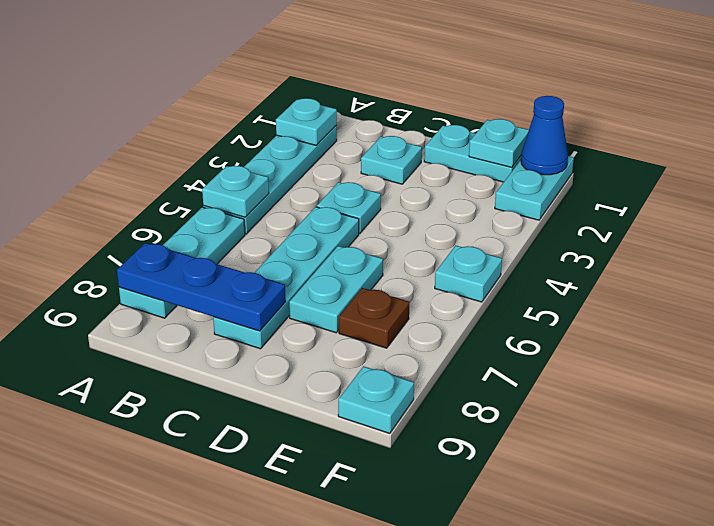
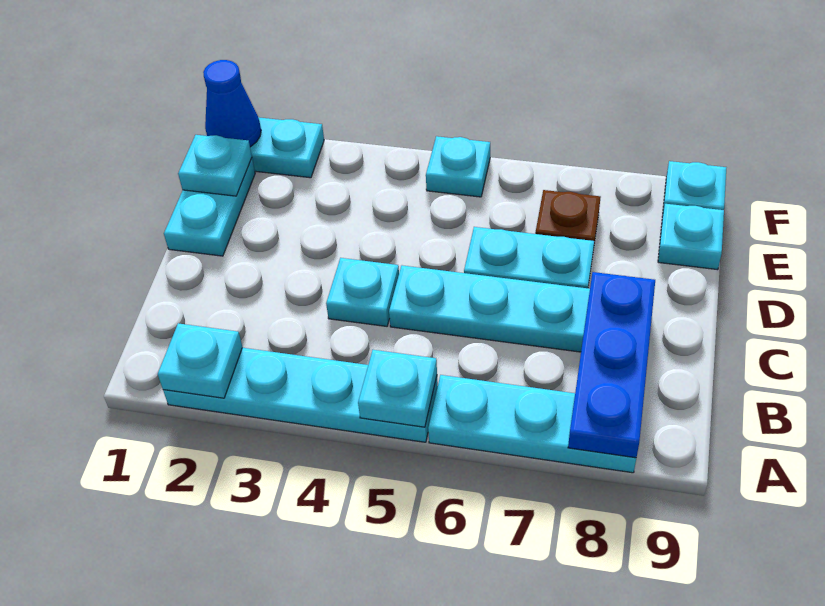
cyan 1x1 plate [361,136,422,184] -> cyan 1x1 plate moved to [658,204,724,270]

